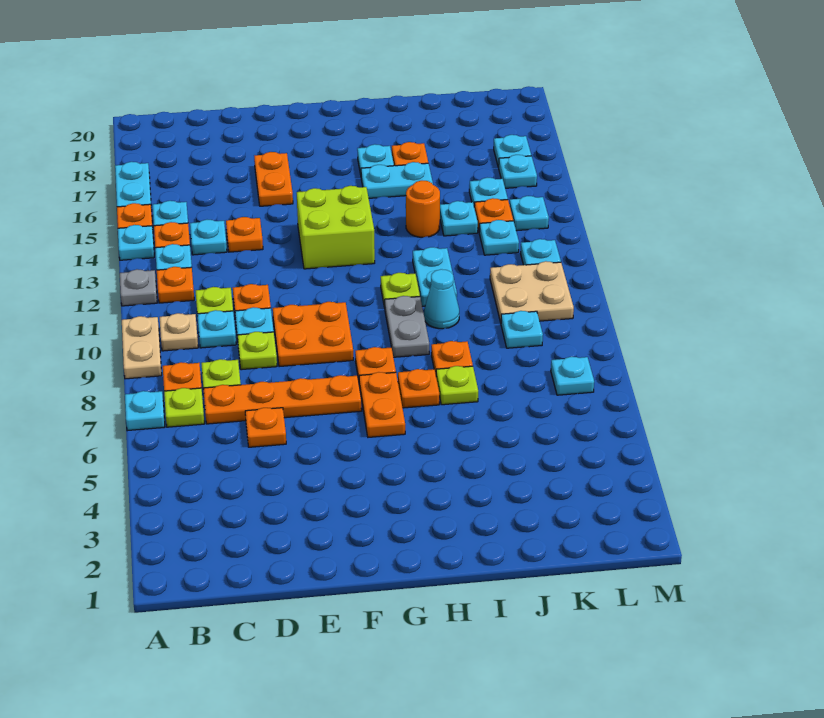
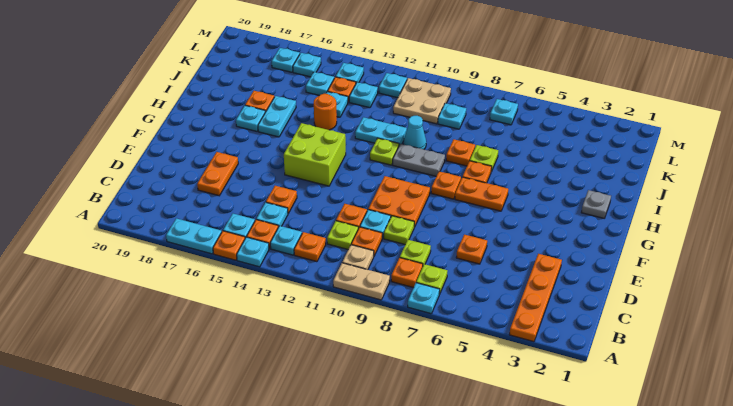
grey 1x1 plate [120,269,157,306] -> grey 1x1 plate moved to [581,190,611,218]
orange 1x4 plate [203,375,362,424] -> orange 1x4 plate moved to [510,254,562,342]
cyan 1x1 plate [197,310,236,348] -> orange 1x1 plate [351,227,382,256]
orange 1x2 plate [254,152,293,206] -> orange 1x2 plate turned to [197,152,238,196]

